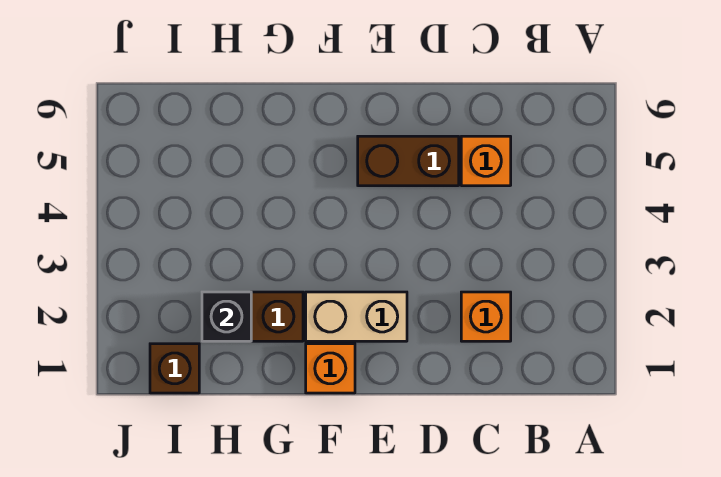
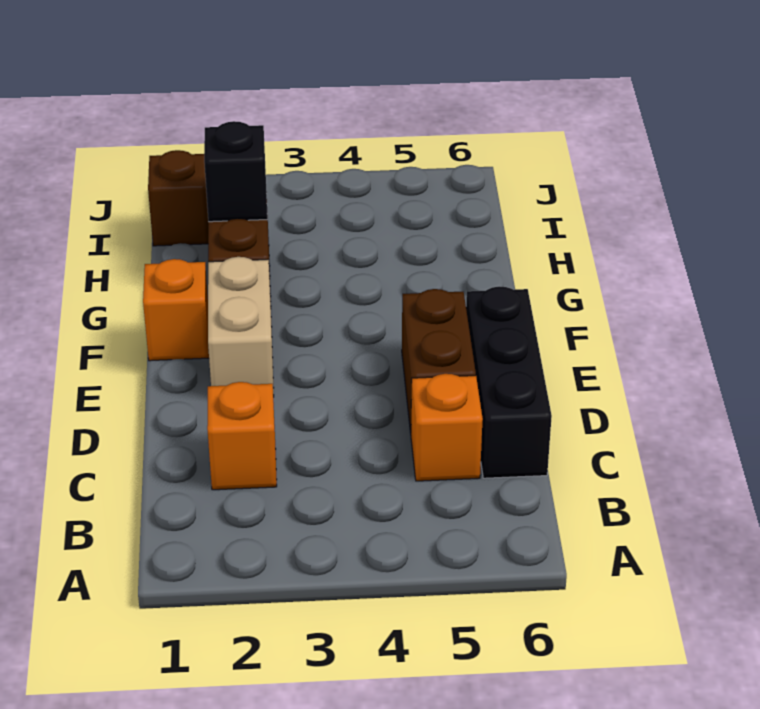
none -> black 1x3 brick [466,286,552,478]

